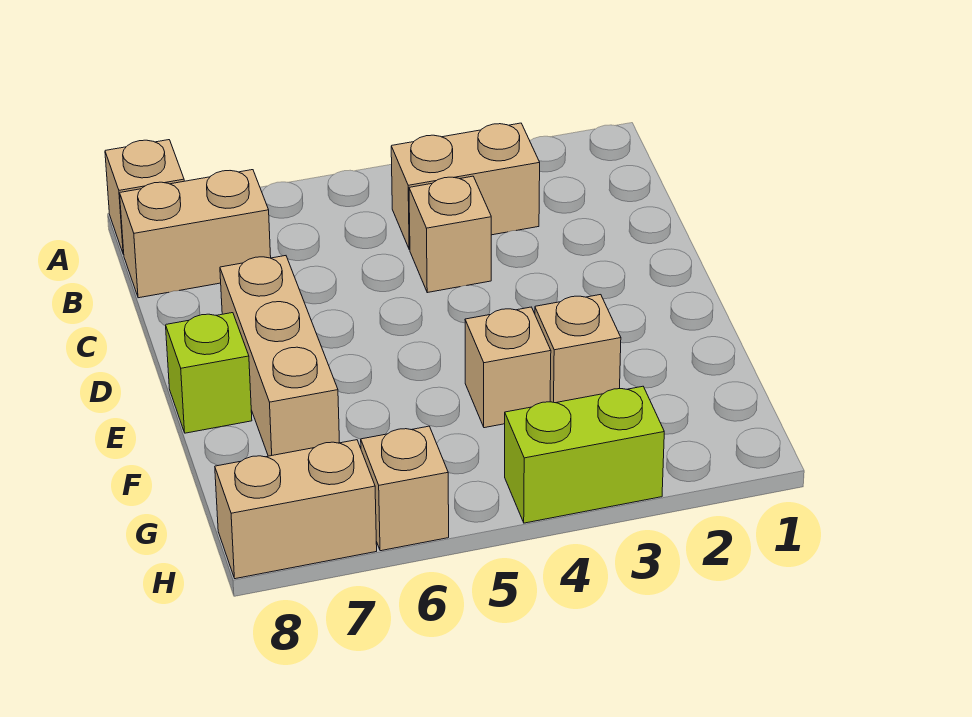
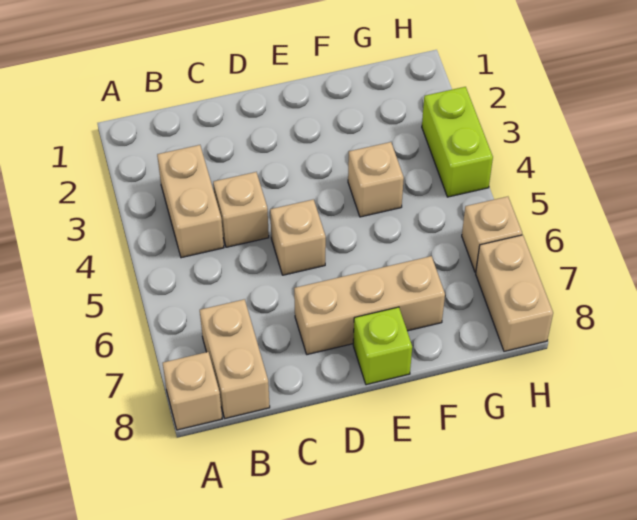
tan 1x1 brick [535,295,621,403] -> tan 1x1 brick moved to [270,199,326,275]

